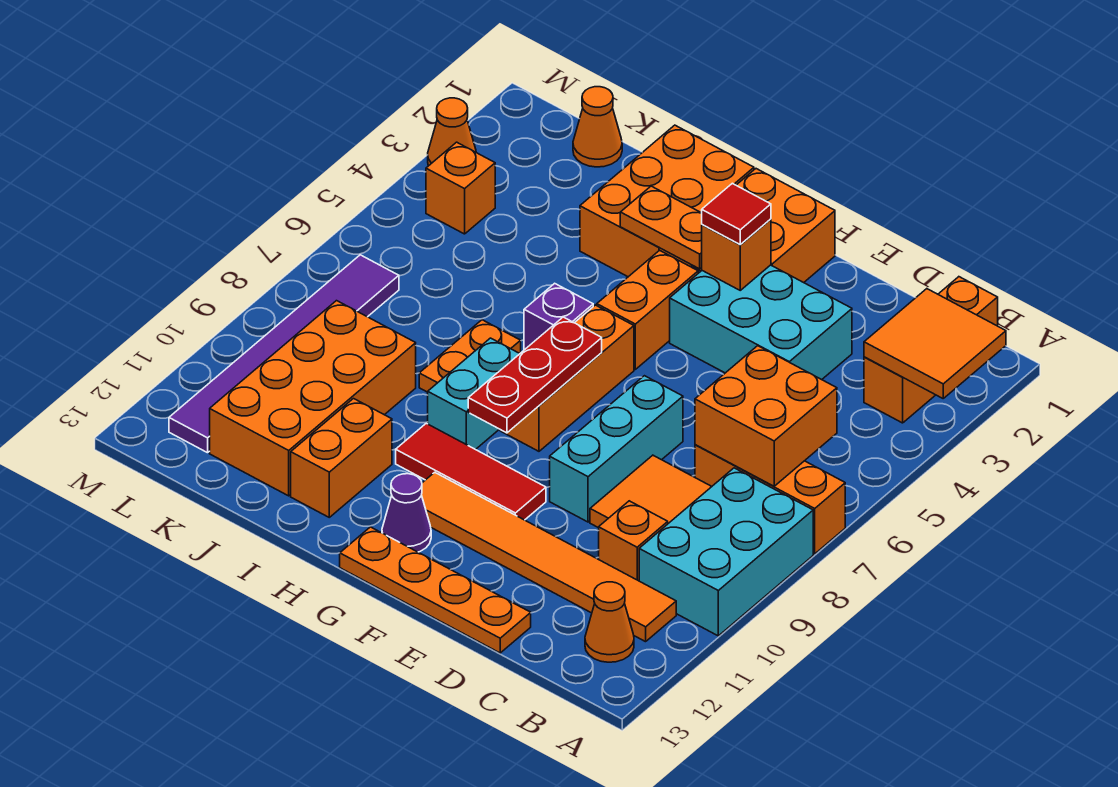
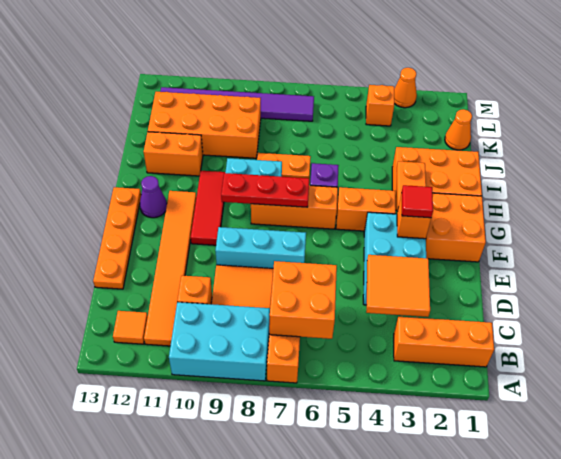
orange 2x2 tile [864,289,1006,398] -> orange 2x2 tile moved to [366,255,430,317]
orange 1x1 cone [585,582,634,662] -> orange 1x1 tile [113,311,148,344]

